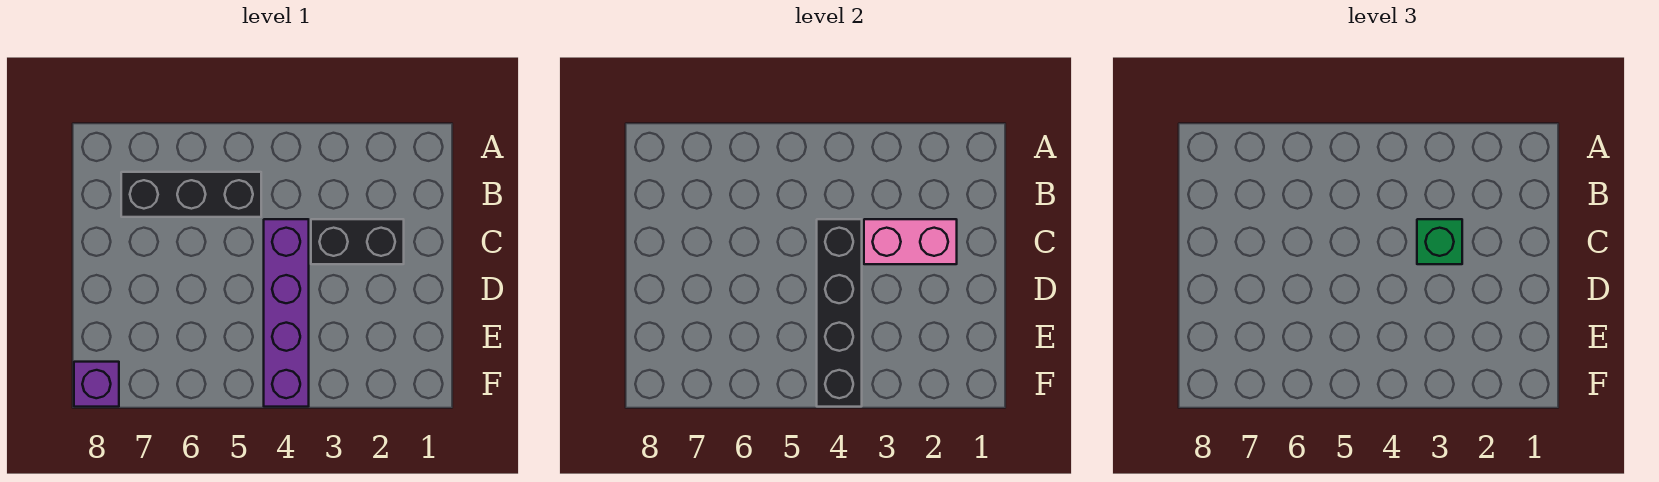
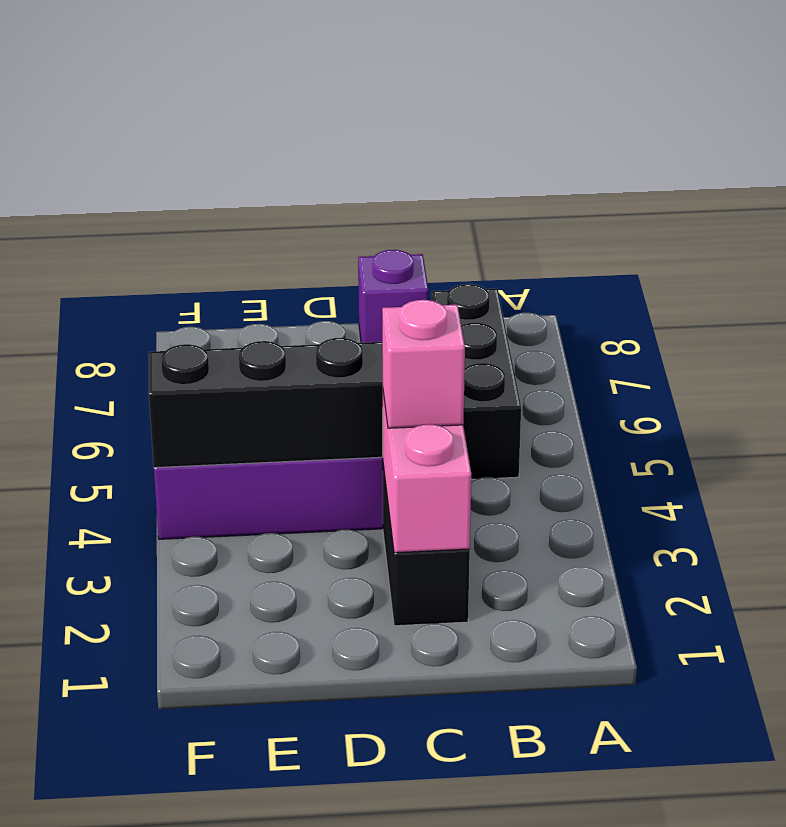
green 1x1 brick [1417,219,1462,264] -> pink 1x1 brick [382,300,465,428]
purple 1x1 brick [74,362,119,407] -> purple 1x1 brick moved to [358,250,428,343]

